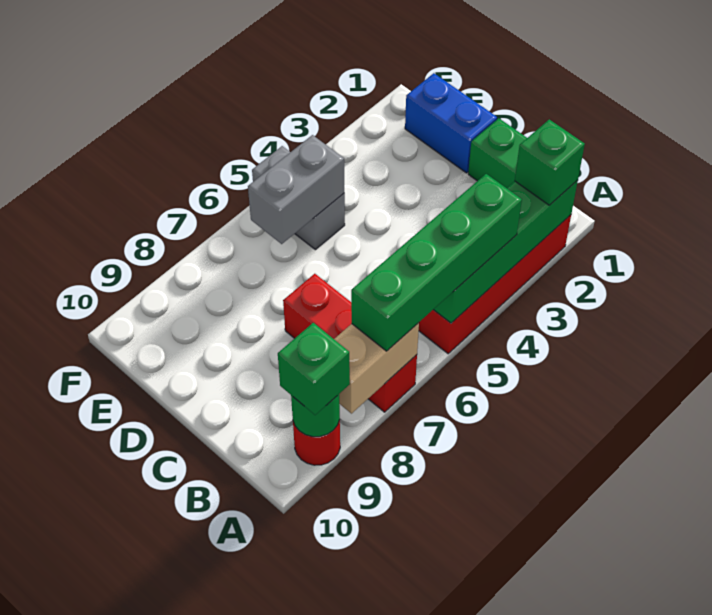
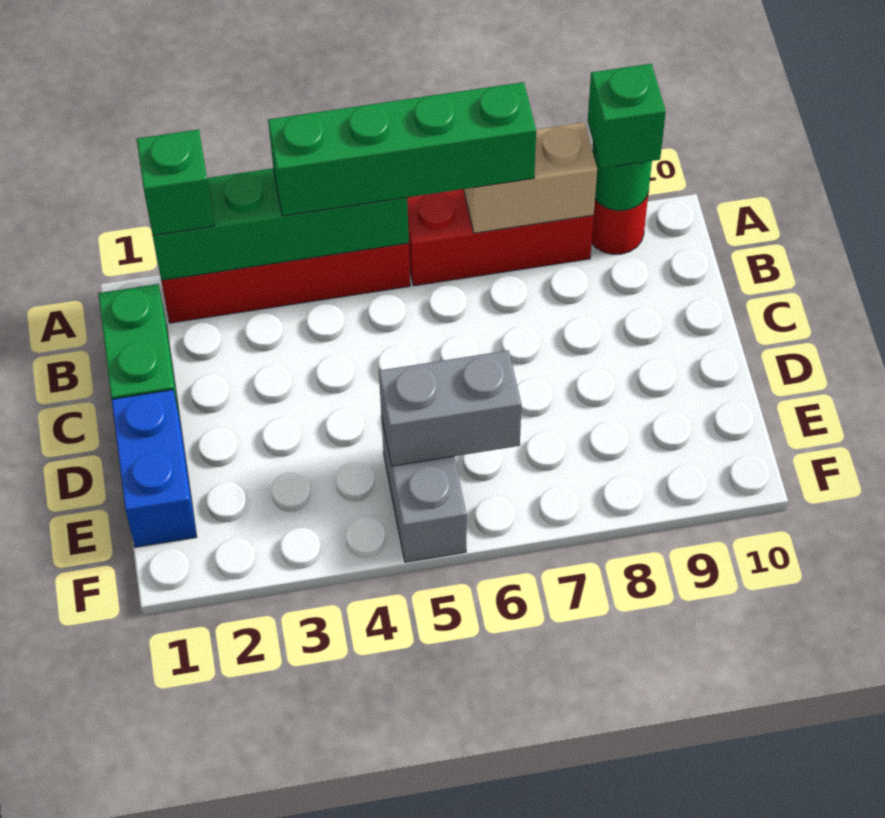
red 1x3 brick [283,274,417,412] -> red 1x3 brick turned to [407,189,594,286]

